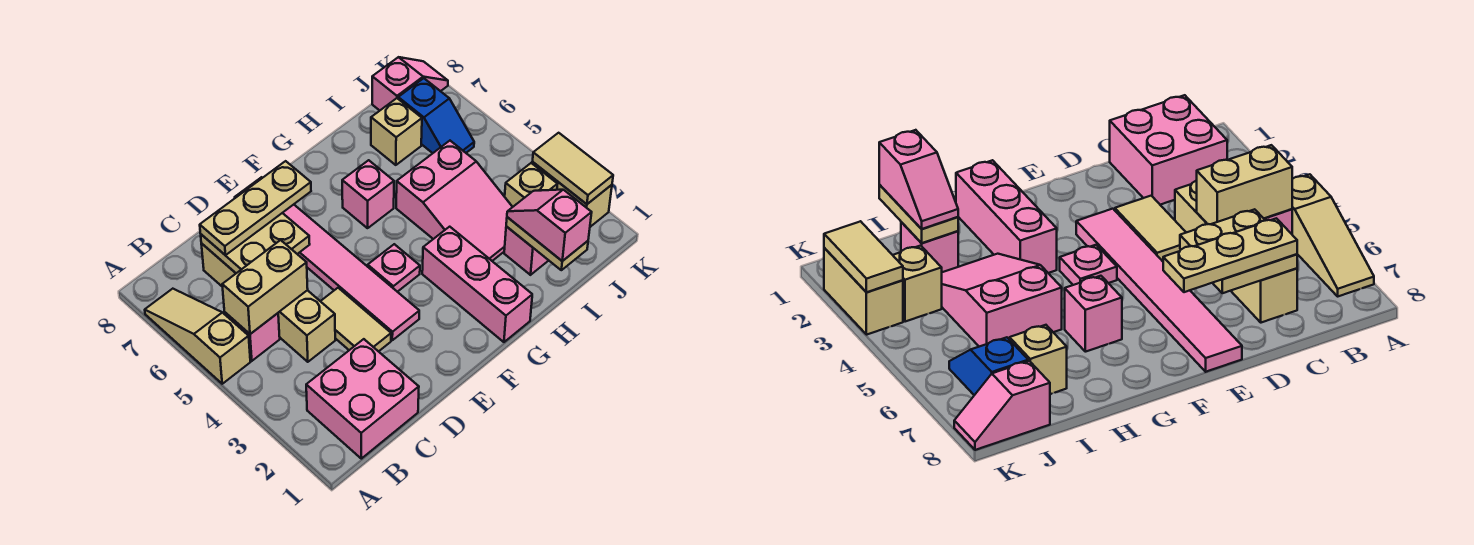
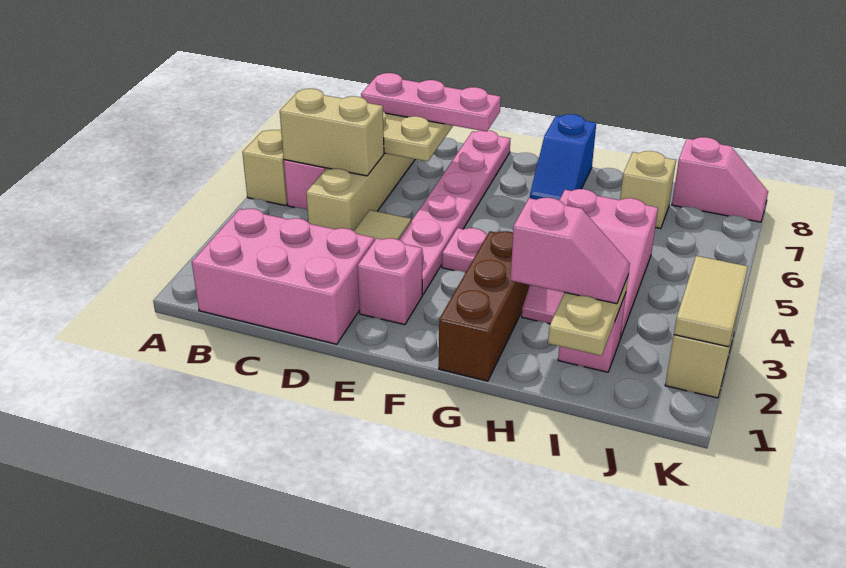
pink 2x2 brick [306,339,419,459] -> pink 2x3 brick [192,209,374,344]
tan 1x3 plate [200,161,311,255] -> pink 1x3 plate [361,73,501,132]
pink 1x6 tile [235,177,419,340] -> pink 1x6 plate [399,130,510,295]
pink 1x3 brick [422,227,532,342] -> brown 1x3 brick [439,231,530,381]
pink 1x1 brick [342,160,394,228] -> pink 1x1 brick moved to [358,238,422,325]
pink 1x2 slope [507,190,592,261] -> pink 1x2 slope turned to [510,198,630,304]
tan 1x1 brick [505,163,557,207] -> none
blue 1x2 slope [398,78,474,153] -> blue 1x2 slope moved to [530,114,596,200]

